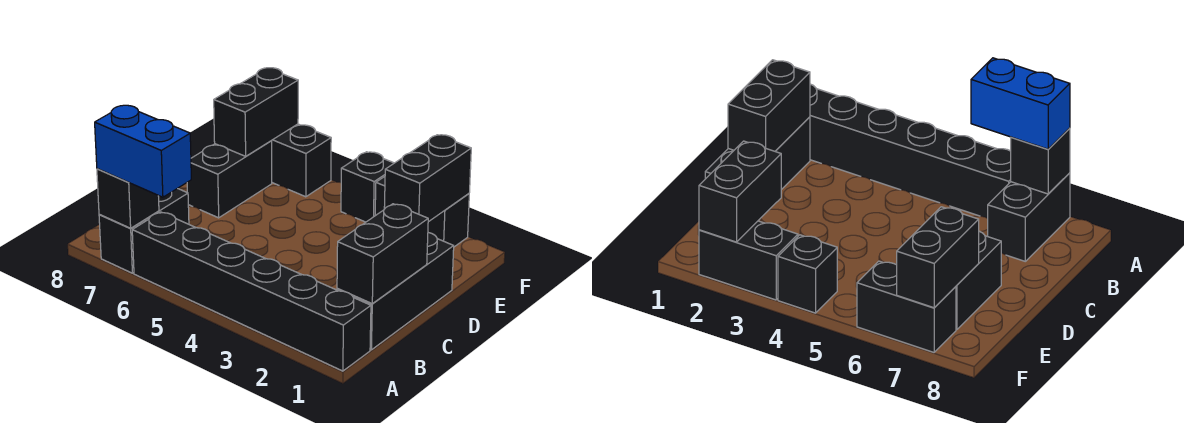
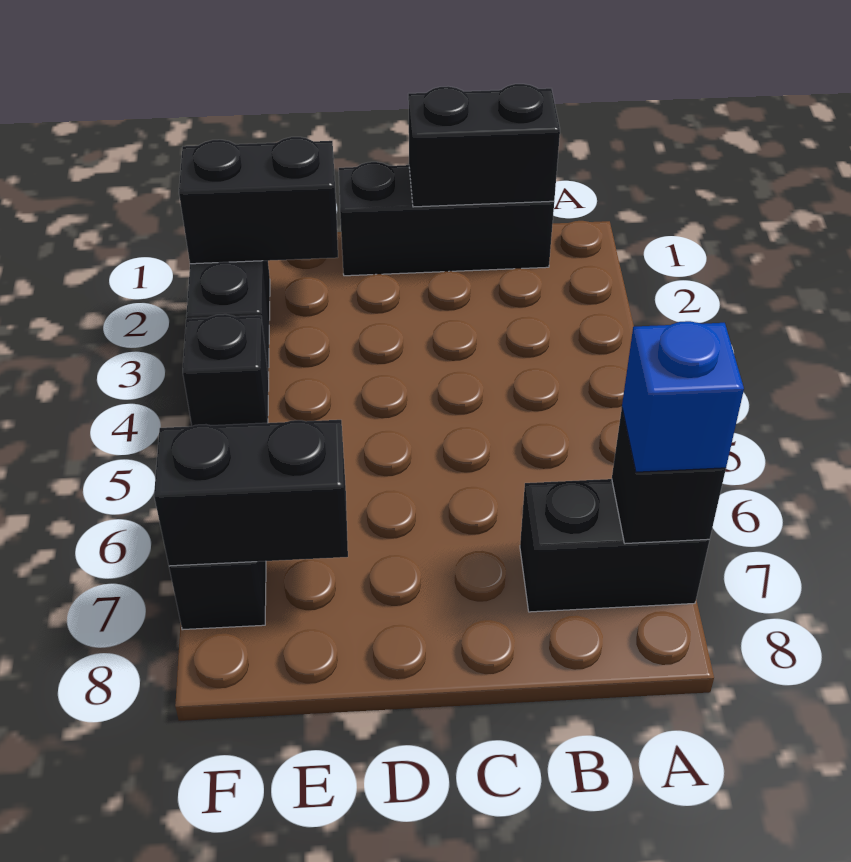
black 1x6 brick [132,212,371,371] -> none
blue 1x2 brick [95,105,191,197] -> blue 1x1 brick [622,321,744,472]
black 1x2 brick [187,141,272,218] -> none

